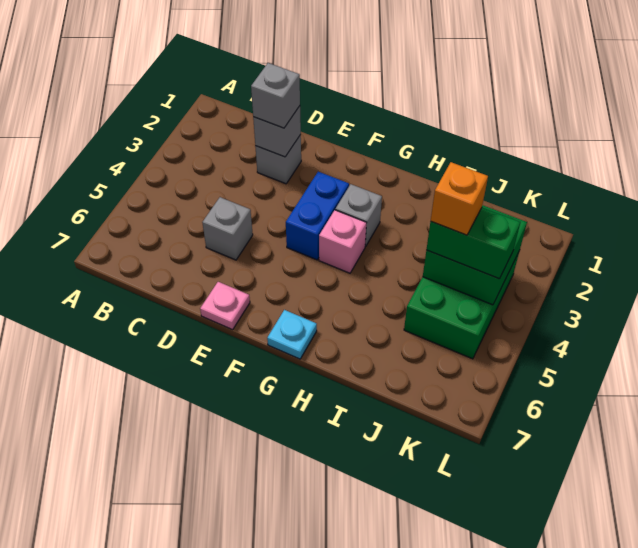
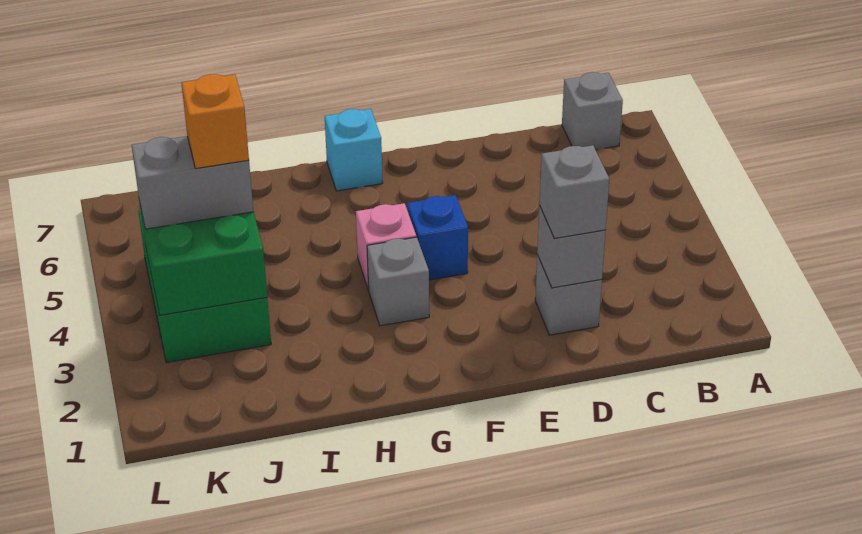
grey 1x1 brick [202,197,253,260] -> grey 1x1 brick moved to [562,72,623,150]
pink 1x1 plate [200,282,250,330] -> none
blue 1x2 brick [286,172,349,260] -> blue 1x1 brick [407,195,468,280]
cyan 1x1 plate [267,310,317,359] -> cyan 1x1 brick [325,109,382,191]
green 1x2 brick [426,207,520,279] -> grey 1x2 brick [132,136,253,229]

